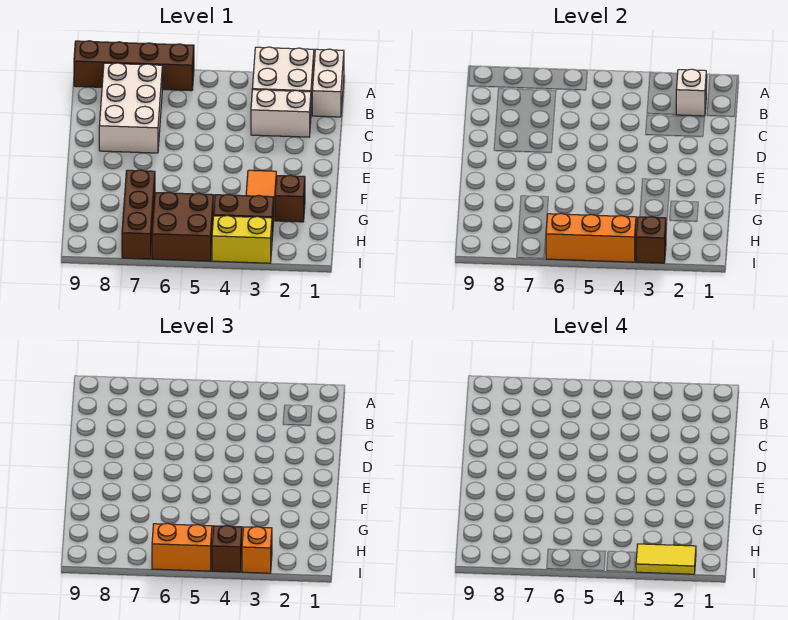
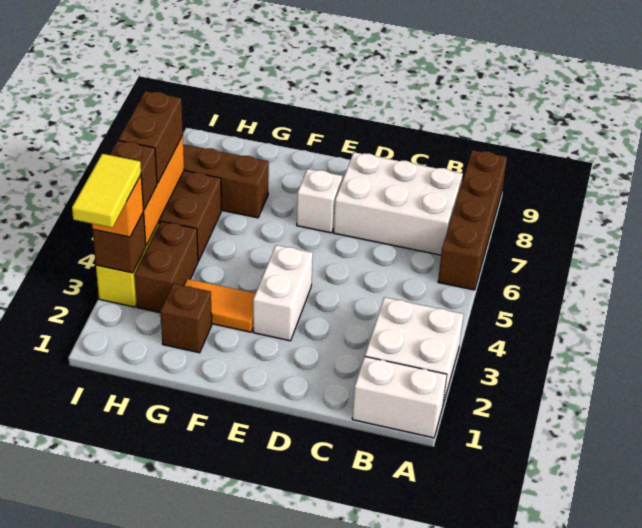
white 1x1 brick [676,69,706,116] -> white 1x1 brick moved to [297,169,342,233]
white 1x2 brick [251,89,311,137] -> white 1x2 brick moved to [253,245,313,341]
orange 1x2 brick [152,523,212,571] -> brown 1x2 brick [118,91,183,183]

